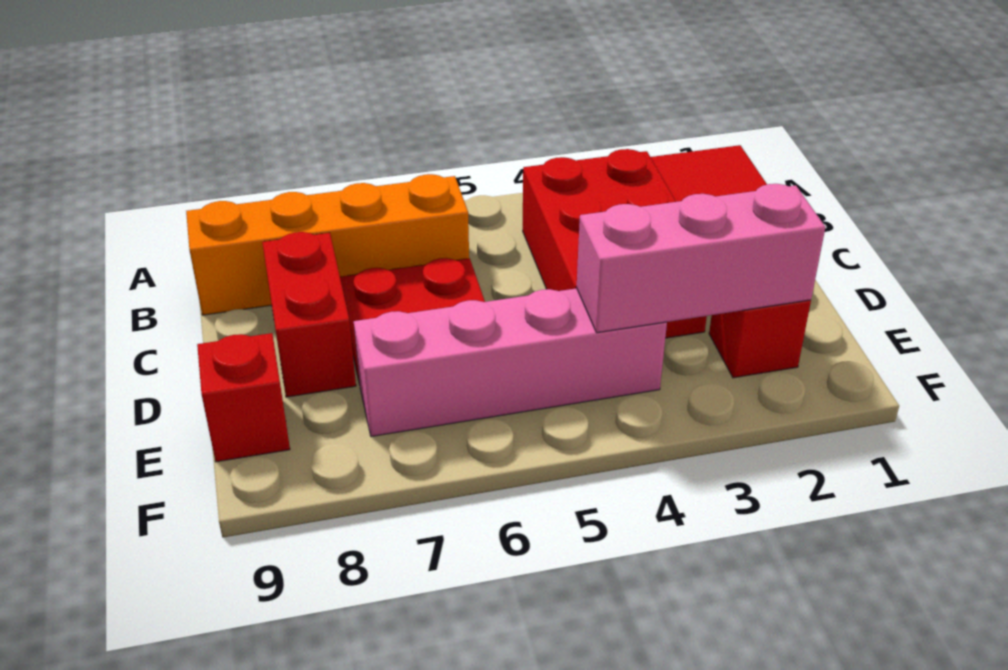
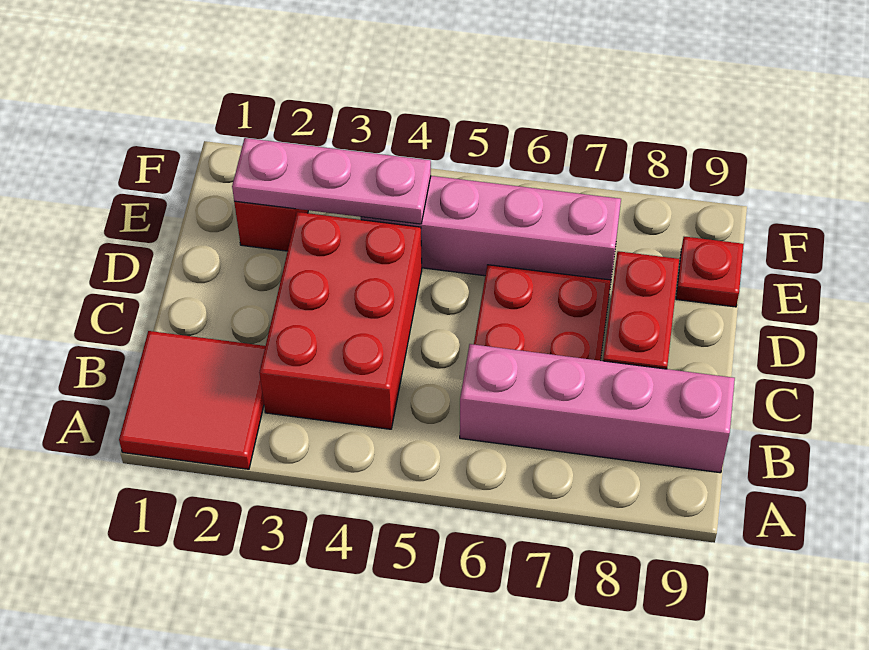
orange 1x4 brick [186,174,469,315] -> pink 1x4 brick [460,344,735,473]
pink 1x3 brick [577,184,825,333] -> pink 1x3 plate [232,138,431,224]
red 1x1 brick [197,333,290,462] -> red 1x1 plate [676,237,744,307]

